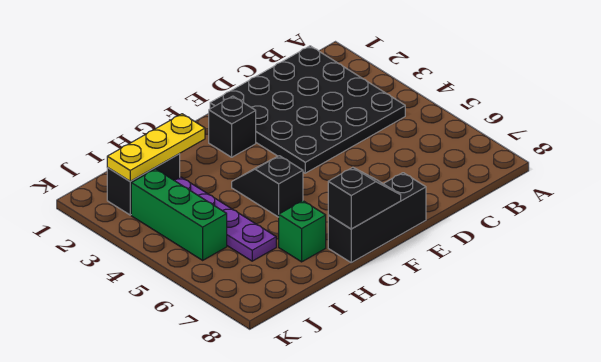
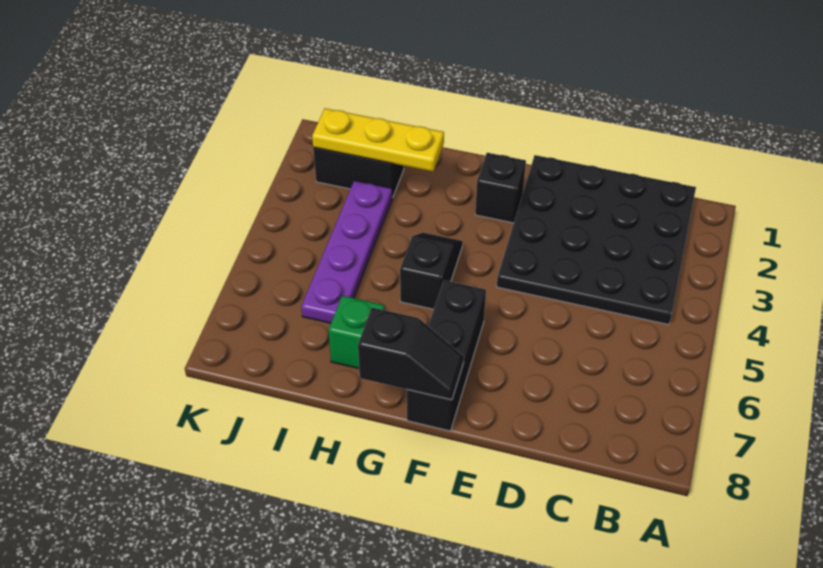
black 1x3 brick [328,173,426,262] -> black 1x3 brick turned to [407,280,486,431]
green 1x3 brick [131,169,227,260] -> none

